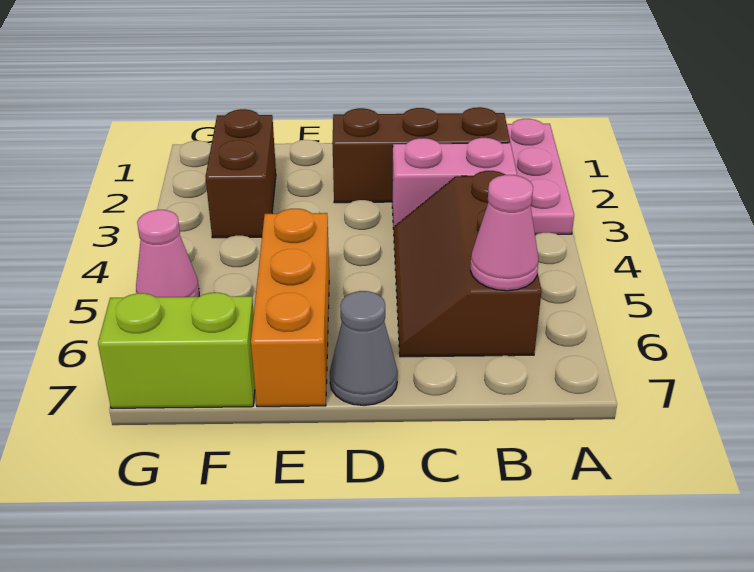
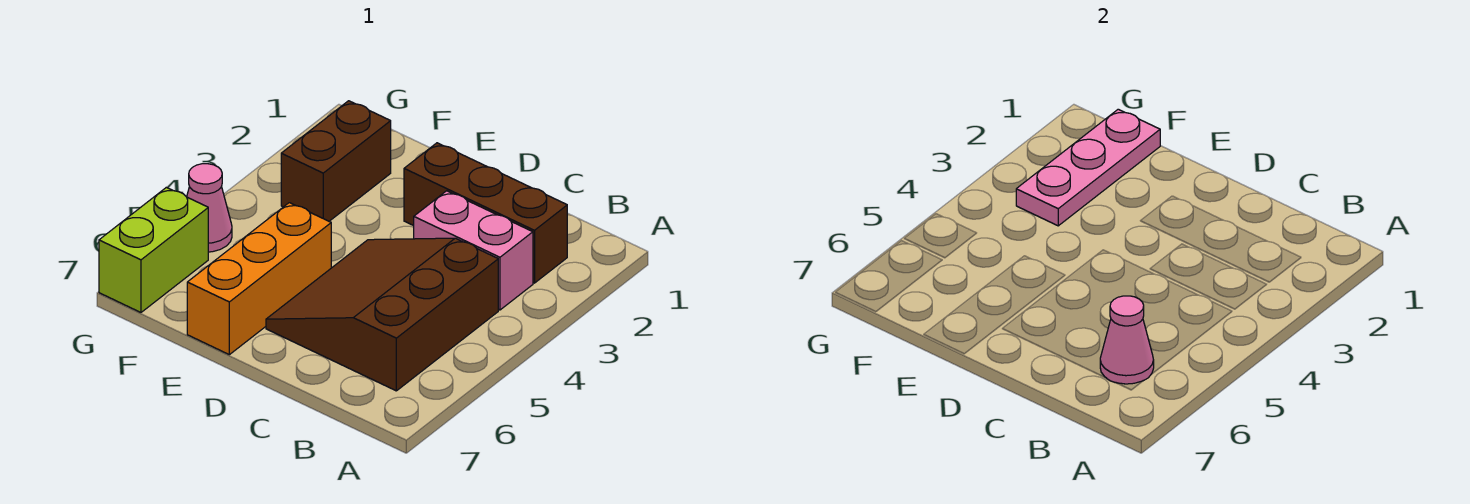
pink 1x3 plate [507,119,574,235] -> pink 1x3 plate moved to [1016,109,1160,226]
brown 2x3 slope [394,171,541,357] -> brown 3x3 slope [266,238,498,391]
grey 1x1 cone [330,291,398,405] -> none
lime 1x2 brick [98,293,255,408] -> lime 1x2 brick turned to [99,187,208,312]

